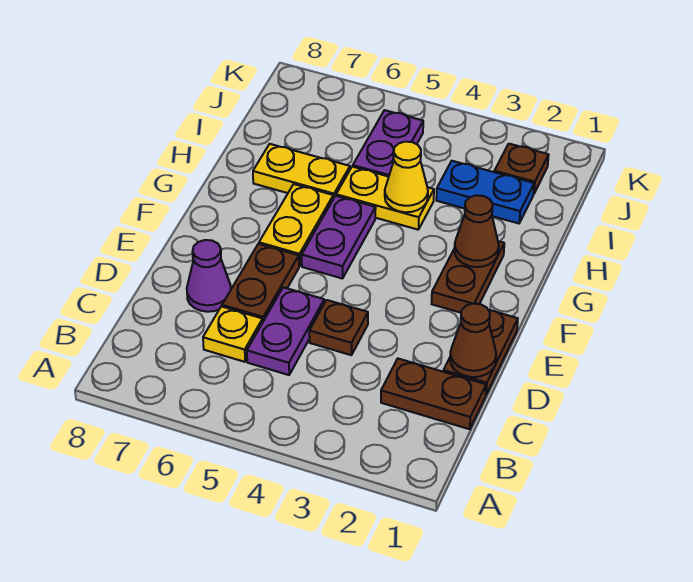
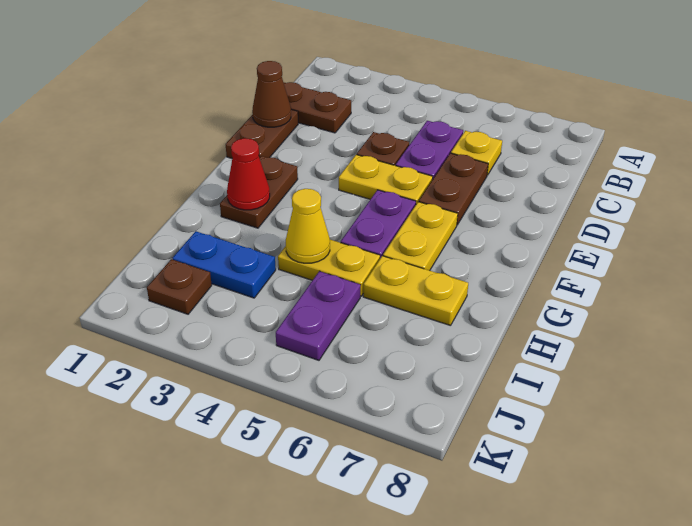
purple 1x1 cone [187,240,231,312] -> none
none -> yellow 1x2 plate [339,155,433,204]
brown 1x1 cone [454,195,499,267] -> red 1x1 cone [227,138,270,210]

